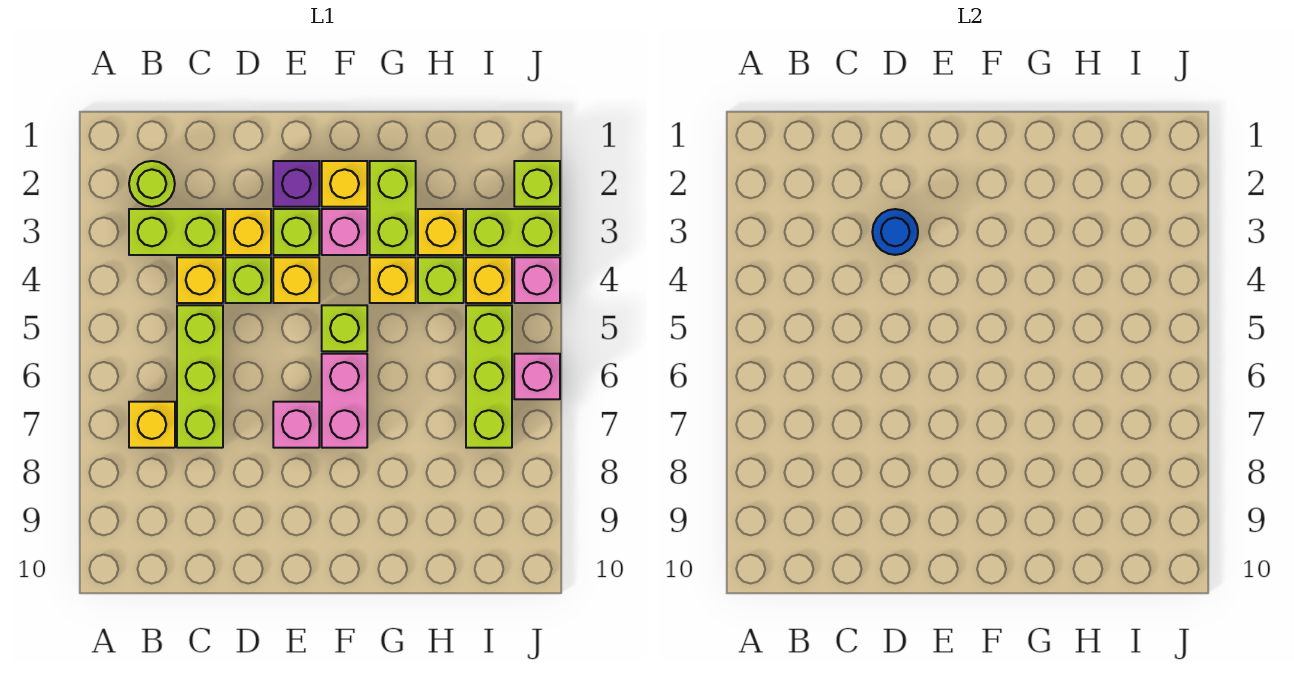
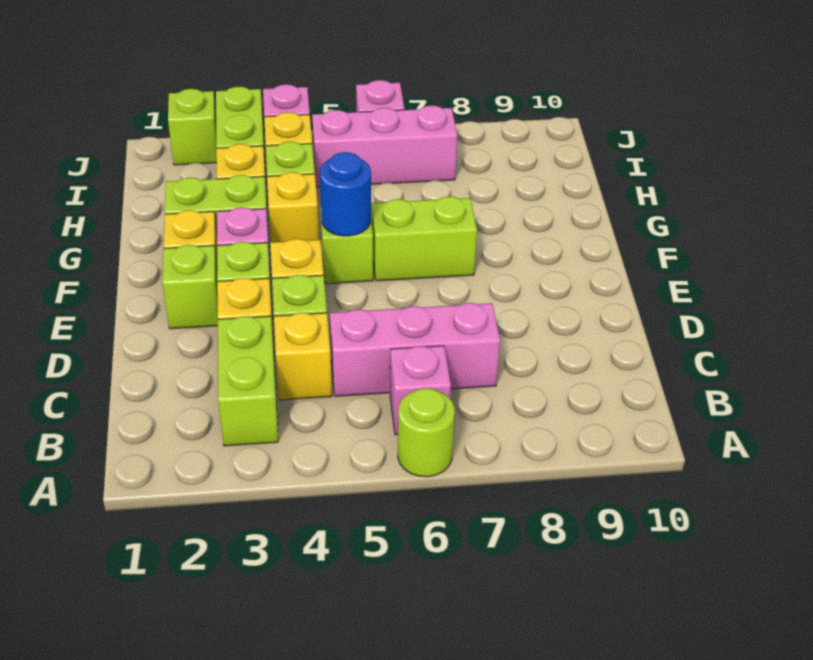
lime 1x1 round brick [129,161,175,207] -> lime 1x1 round brick moved to [398,388,455,477]
yellow 1x1 brick [129,402,175,448] -> none
lime 1x3 brick [177,305,223,448] -> pink 1x3 brick [330,303,500,396]
blue 1x1 round brick [872,209,918,255] -> blue 1x1 round brick moved to [320,152,371,236]
purple 1x1 brick [273,161,319,207] -> lime 1x1 brick [162,245,218,329]
pink 1x1 brick [273,402,319,448] -> pink 1x1 brick moved to [390,346,451,435]
pink 1x2 brick [322,354,367,448] -> lime 1x2 brick [371,197,477,281]
lime 1x3 brick [466,305,512,448] -> pink 1x3 brick [312,105,457,187]

